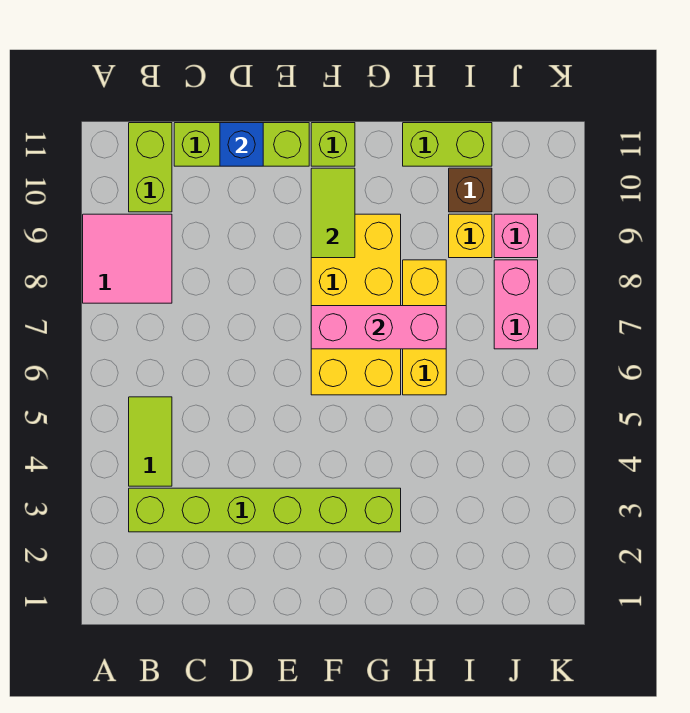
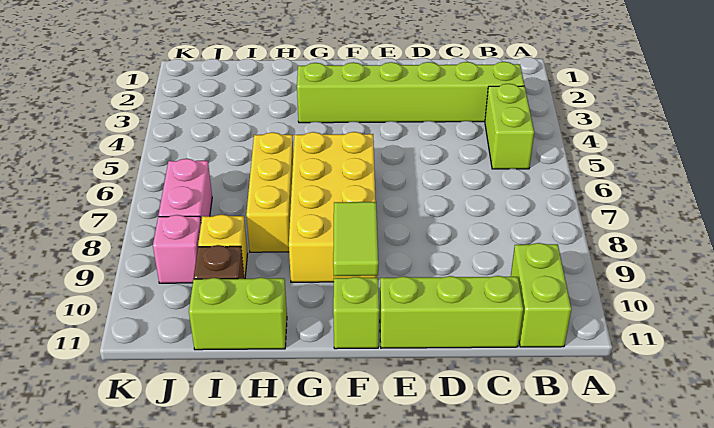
pink 2x2 tile [83,214,172,303] -> none
lime 1x2 tile [129,397,172,486] -> lime 1x2 brick [485,84,534,169]
blue 1x1 brick [220,123,263,166] -> none
pink 1x3 brick [311,306,446,349] -> none

